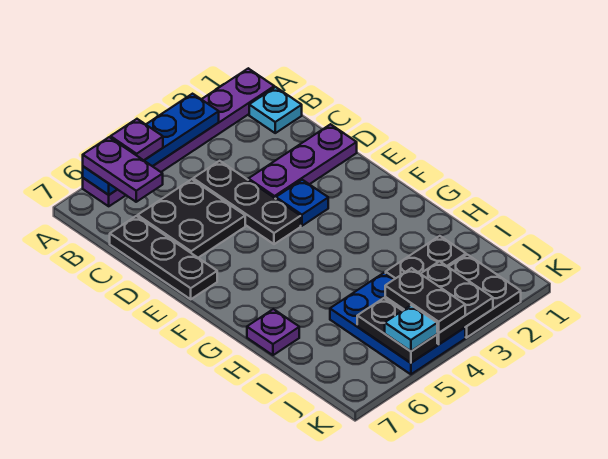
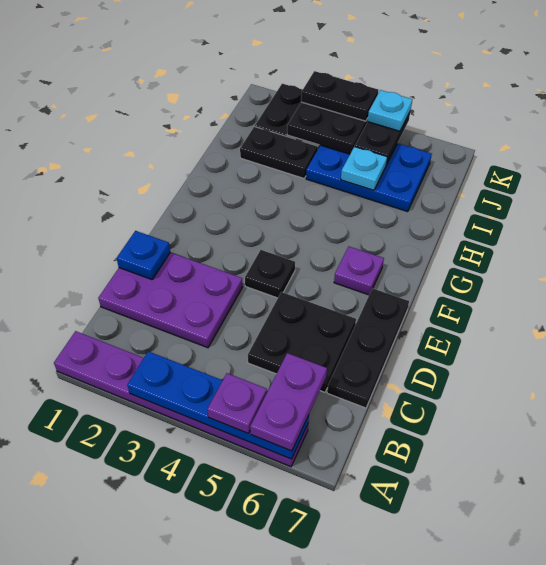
cyan 1x1 plate [249,87,302,133] -> cyan 1x1 plate moved to [341,147,387,190]
black 1x3 plate [193,161,301,244] -> black 1x1 plate [245,250,295,298]
purple 1x3 plate [248,124,357,199] -> purple 2x3 plate [98,252,243,348]
blue 1x1 plate [276,180,328,226] -> blue 1x1 plate moved to [117,231,170,280]
purple 1x1 plate [247,309,299,355] -> purple 1x1 plate moved to [334,246,384,295]
blue 2x3 plate [330,273,465,374] -> blue 2x3 plate turned to [306,143,432,212]
black 1x2 plate [385,268,465,333] -> black 1x2 plate turned to [301,71,379,121]

